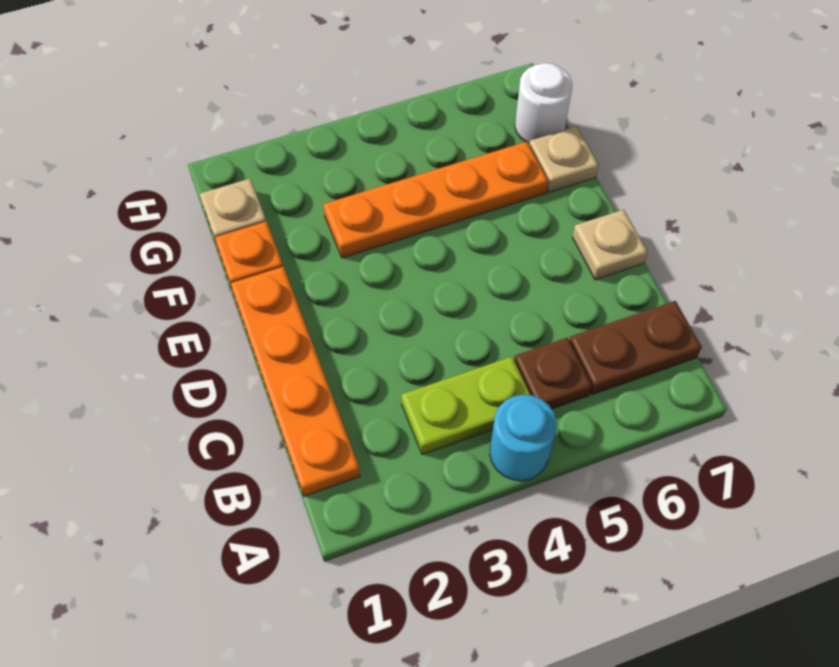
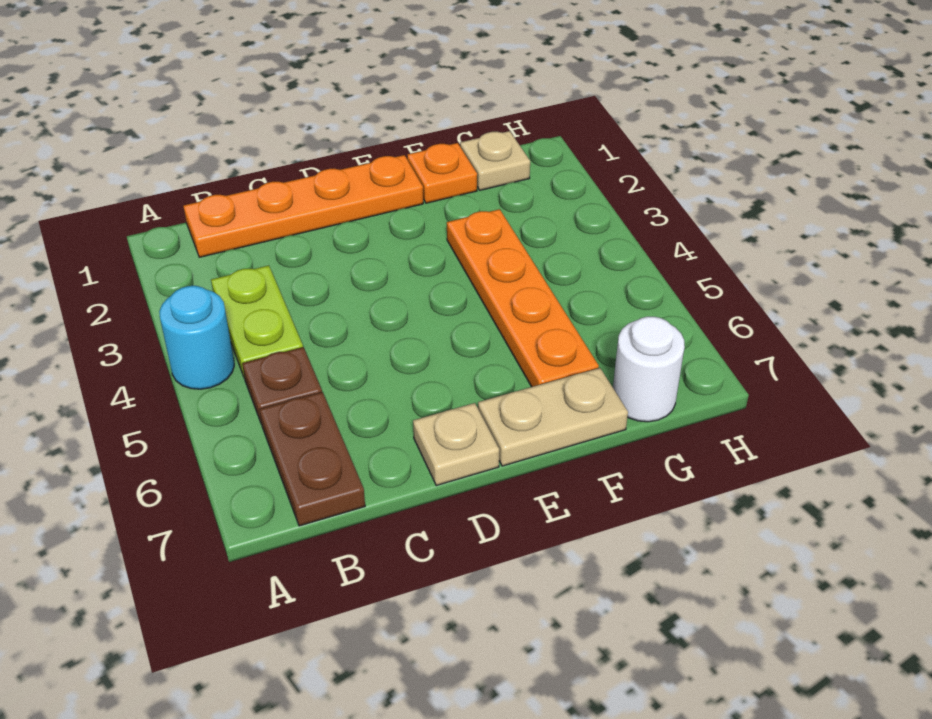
tan 1x1 plate [529,126,599,192] -> tan 1x2 plate [478,368,628,466]

